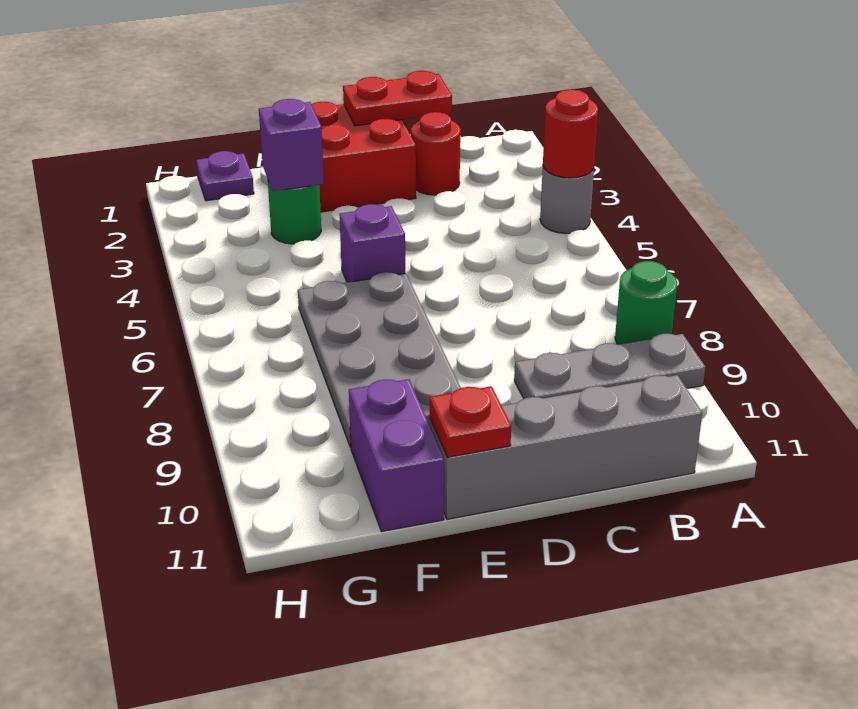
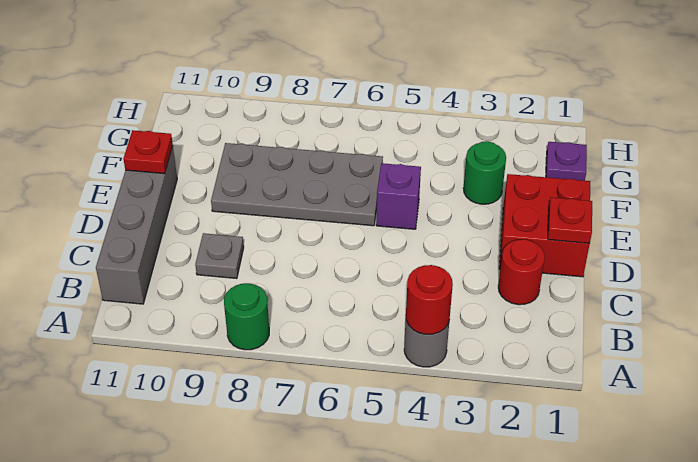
grey 1x3 plate [514,334,705,399] -> grey 1x1 plate [195,233,244,279]
red 1x2 plate [343,71,452,126] -> red 1x1 plate [548,197,592,244]
purple 1x1 brick [259,99,324,191] -> none
purple 1x2 brick [349,379,444,532] -> none

